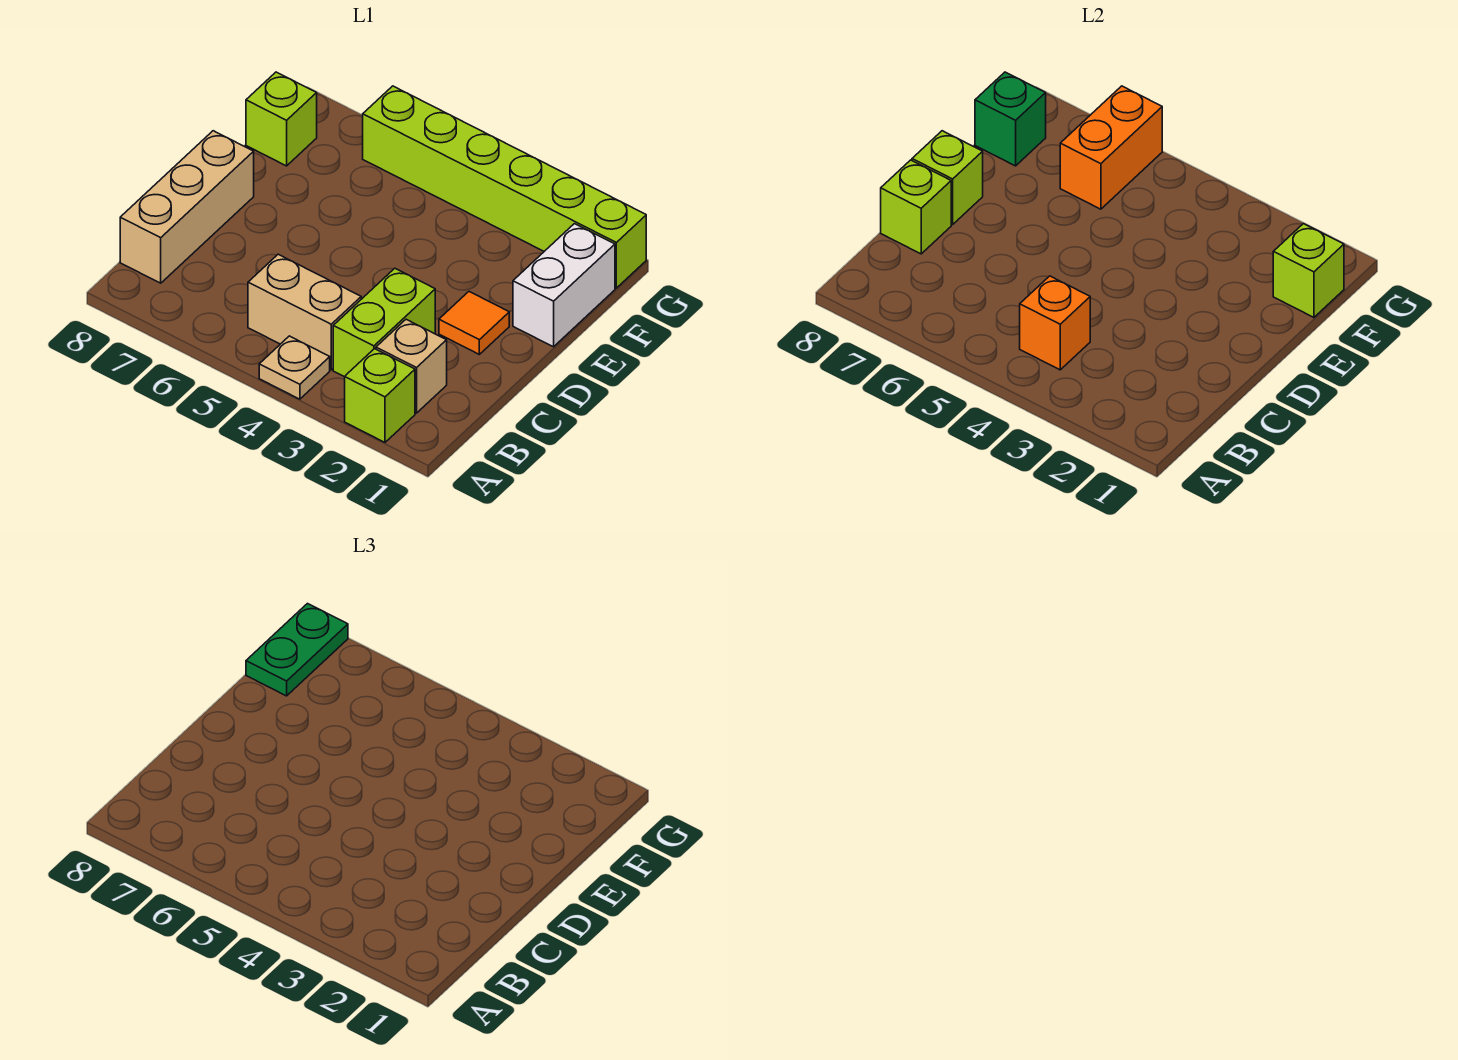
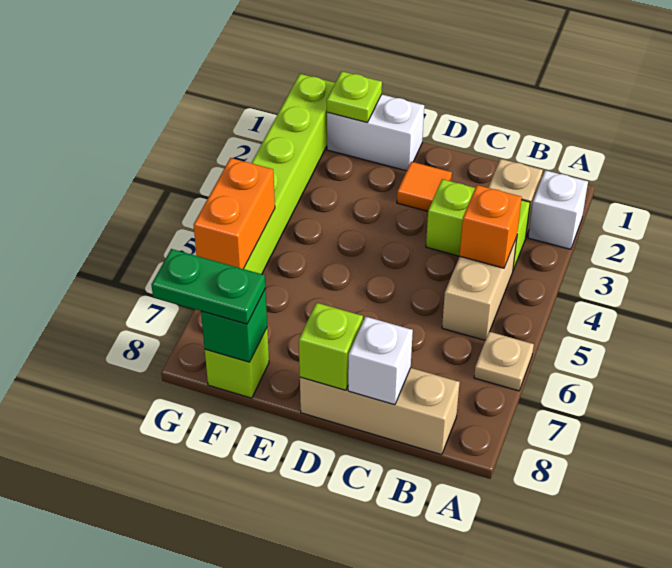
lime 1x1 brick [345,349,415,442] -> white 1x1 brick [528,170,588,249]
tan 1x1 plate [259,336,330,399] -> tan 1x1 plate moved to [474,332,534,391]
lime 1x1 brick [881,160,951,254] -> white 1x1 brick [348,317,413,405]
lime 1x1 brick [1273,224,1344,317] -> lime 1x1 plate [327,71,382,122]
orange 1x2 brick [1060,86,1162,209] -> orange 1x2 brick turned to [194,158,275,269]

